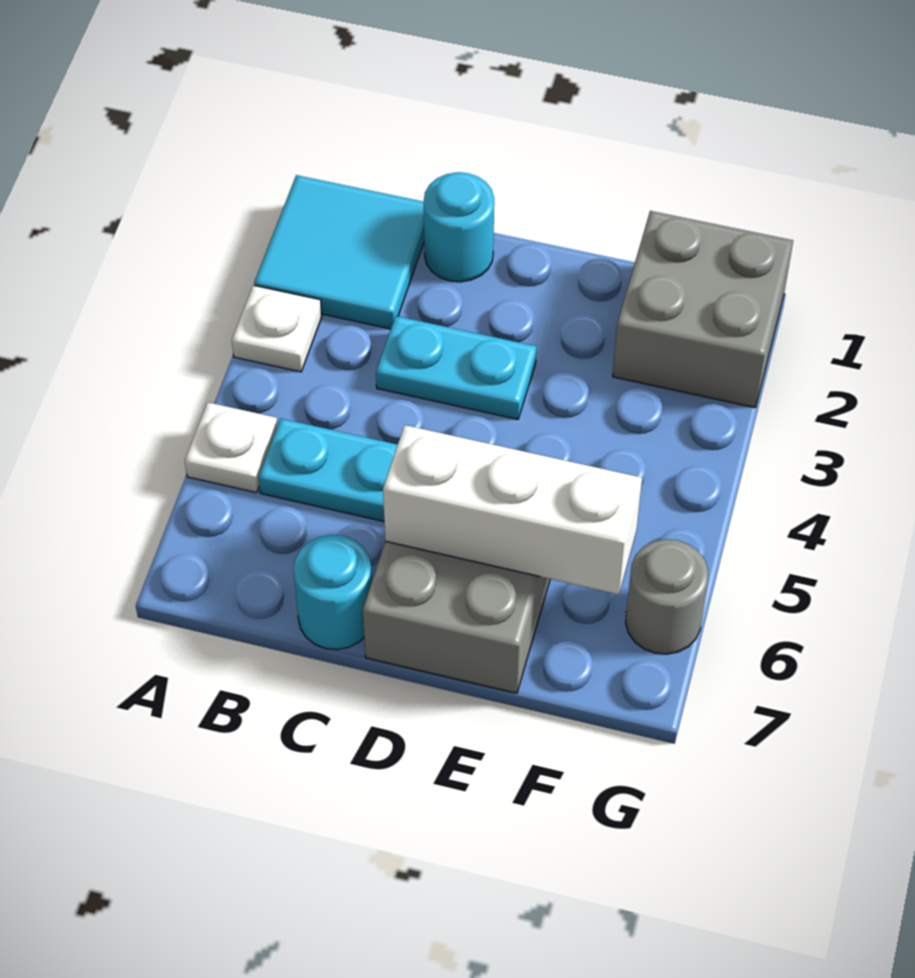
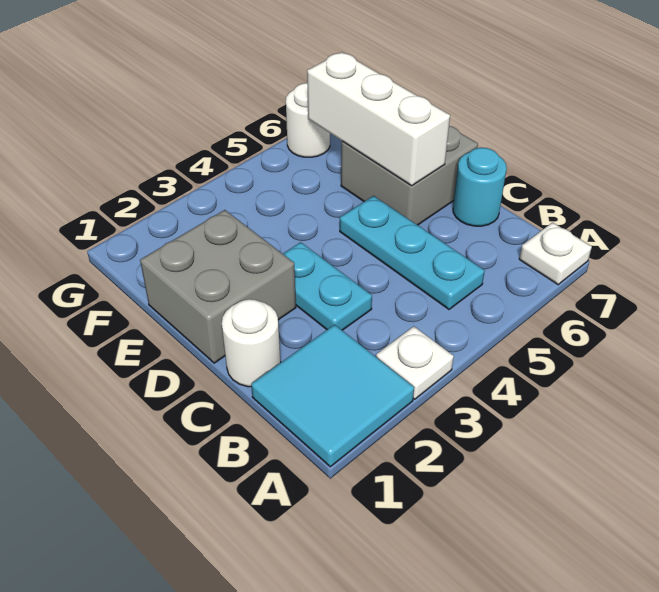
white 1x1 plate [185,402,278,493] -> white 1x1 plate moved to [519,223,592,285]
cyan 1x1 round brick [424,172,494,282] -> white 1x1 round brick [222,299,281,387]
grey 2x2 brick [613,211,793,408] -> grey 2x2 brick moved to [140,210,296,363]
grey 1x1 round brick [626,539,708,654] -> white 1x1 round brick [286,83,330,157]

